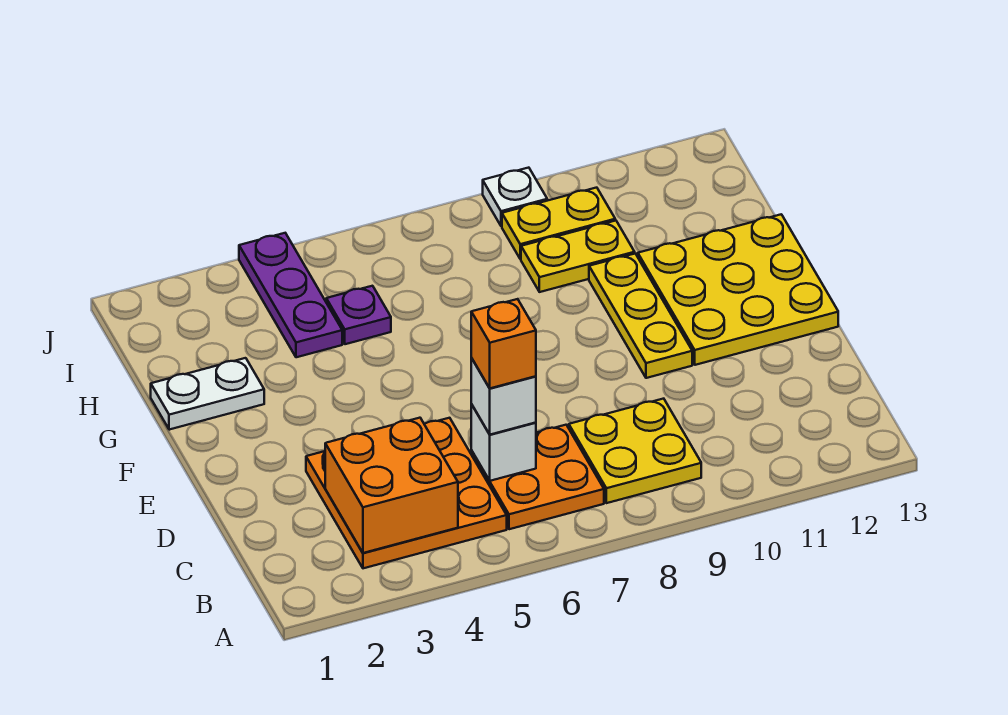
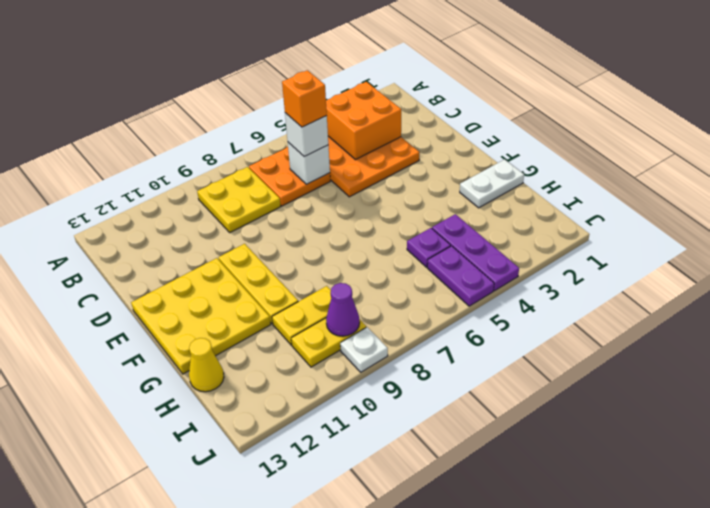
none -> yellow 1x1 cone [189,338,224,392]
none -> purple 1x2 plate [427,246,494,306]
none -> purple 1x1 cone [326,283,360,336]

